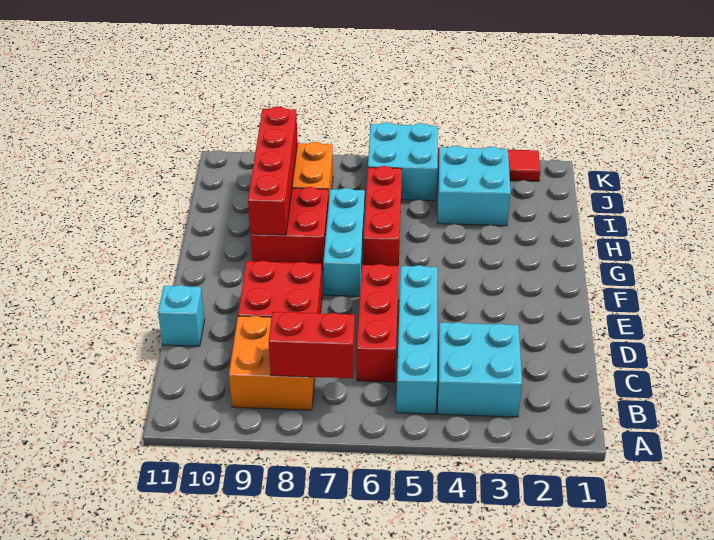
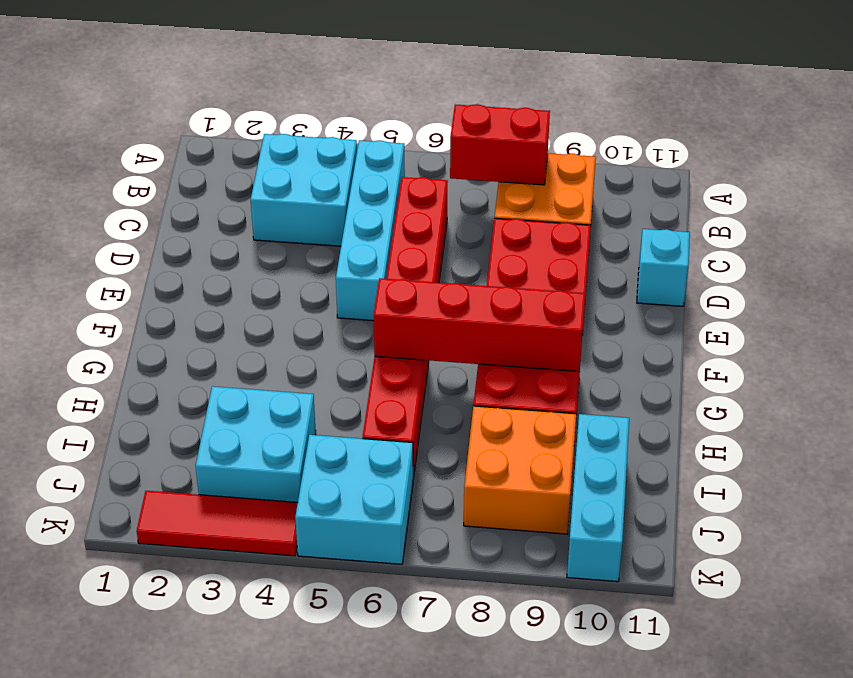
cyan 1x3 brick [323,188,365,296] -> cyan 1x3 brick moved to [567,414,629,582]
red 1x4 brick [248,107,298,235] -> red 1x4 brick turned to [374,278,585,372]

